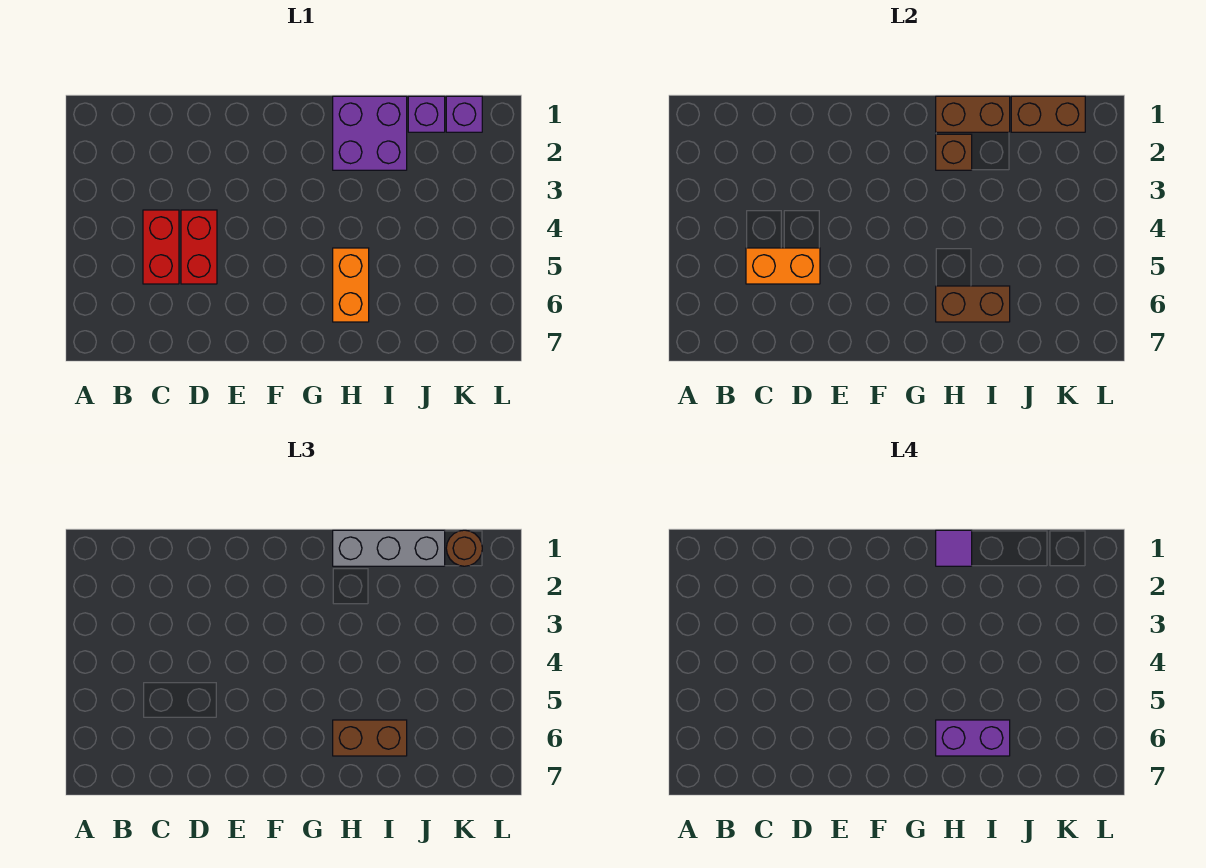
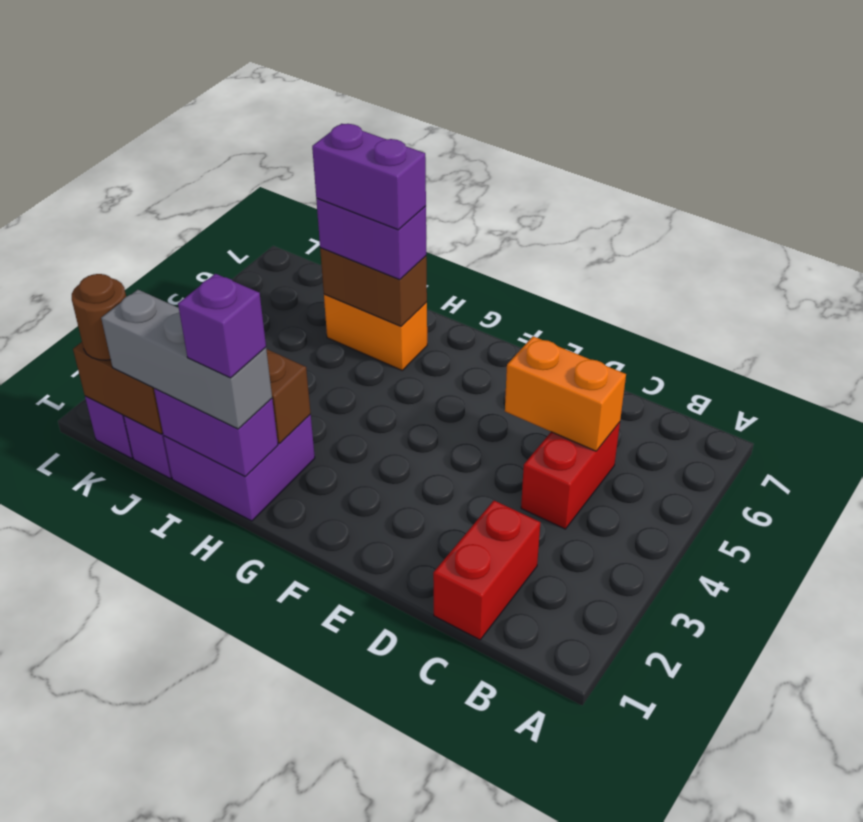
red 1x2 brick [181,210,217,284] -> red 1x2 brick moved to [433,501,540,640]
brown 1x2 brick [936,96,1010,132] -> purple 1x2 brick [154,388,278,477]
purple 1x1 tile [936,530,972,566] -> purple 1x1 brick [178,274,266,378]
orange 1x2 brick [333,248,369,322] -> orange 1x2 brick turned to [324,294,427,370]
brown 1x2 brick [333,720,407,756] -> purple 1x2 brick [316,199,426,280]

